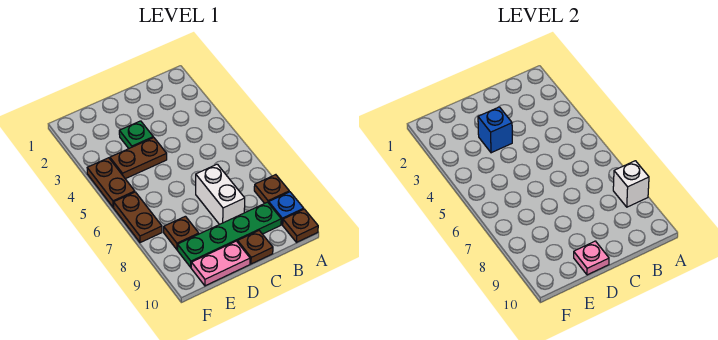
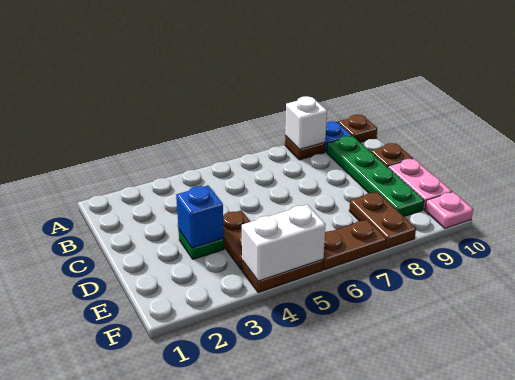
white 1x2 brick [196,164,245,225] -> white 1x2 brick moved to [242,205,325,281]
pink 1x1 plate [574,241,609,275] -> pink 1x1 plate moved to [425,192,473,228]
brown 1x1 plate [164,216,199,250] -> brown 1x2 plate [349,192,416,249]

